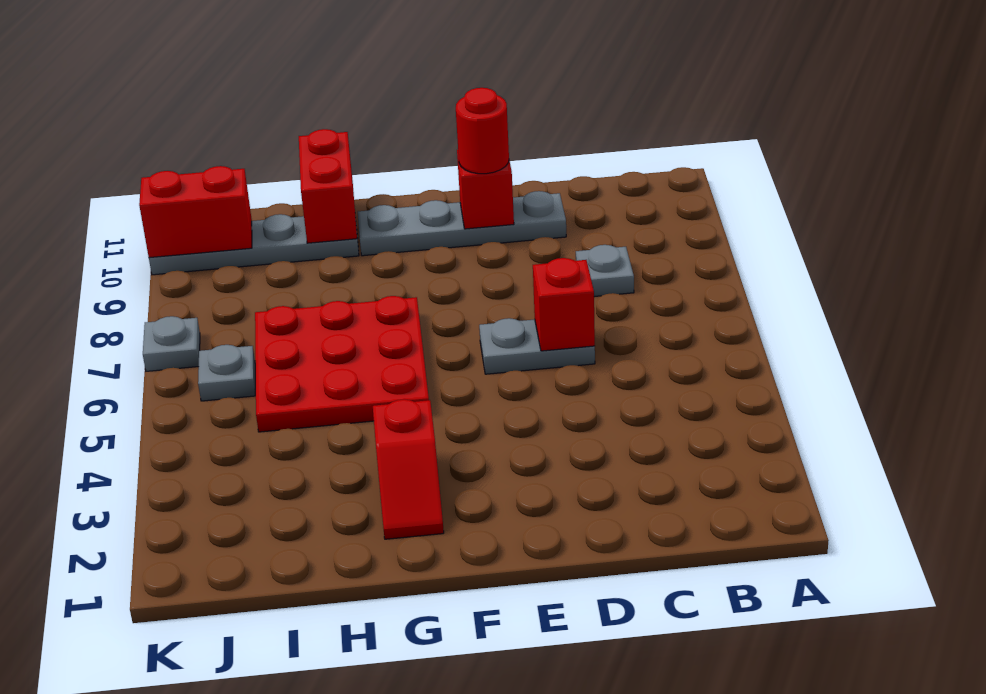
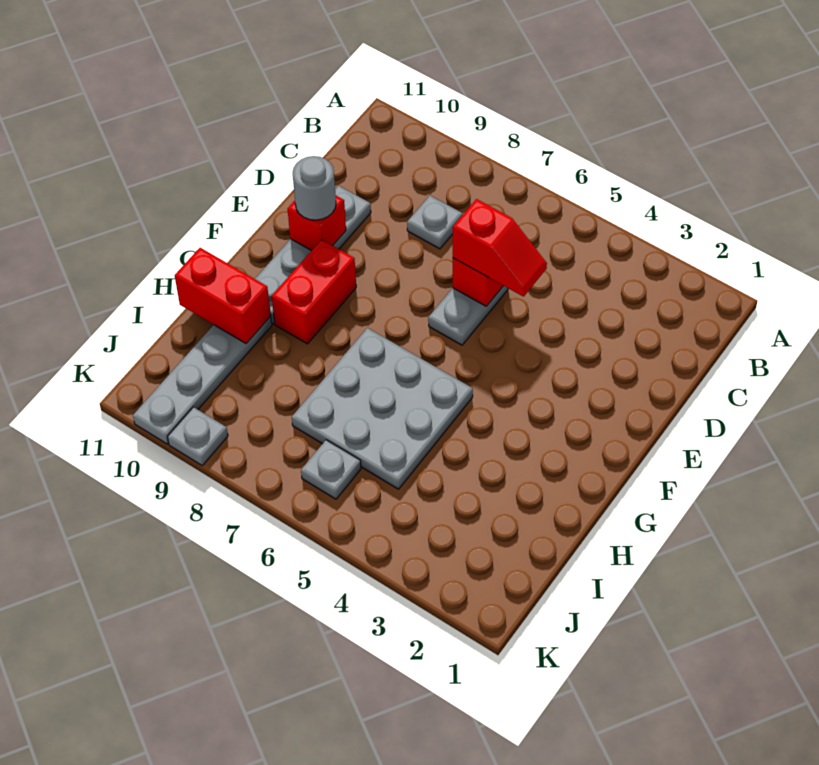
red 1x1 round brick [456,88,509,174] -> grey 1x1 round brick [293,156,336,220]
red 1x2 slope [373,399,444,539] -> red 1x2 slope moved to [453,199,547,297]
red 3x3 plate [255,296,429,432] -> grey 3x3 plate [292,328,473,489]
red 1x2 brick [139,166,252,258] -> red 1x2 brick moved to [272,239,356,344]
grey 1x1 plate [143,316,200,371] -> grey 1x1 plate moved to [168,407,228,465]

